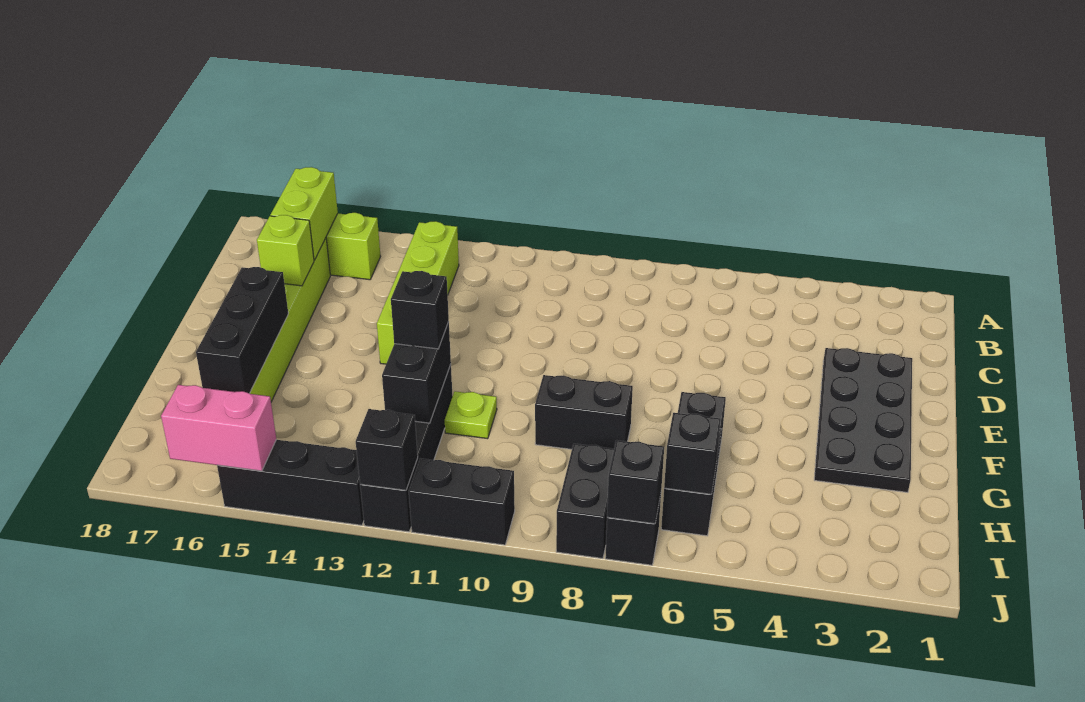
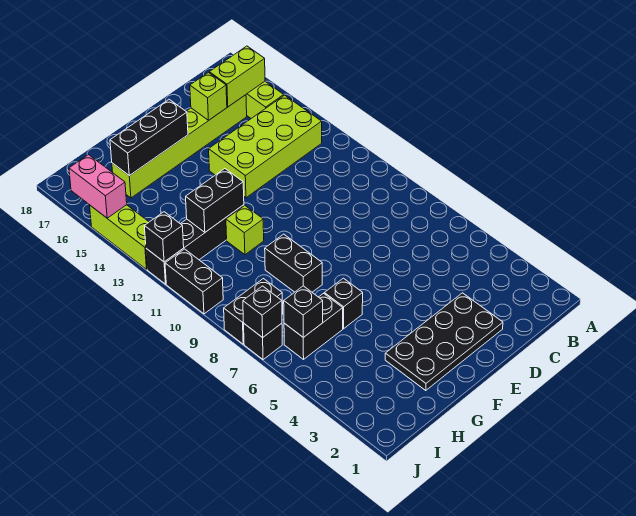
lime 1x4 brick [377,221,459,364] -> lime 2x4 brick [209,95,322,198]
lime 1x1 plate [445,391,497,439] -> lime 1x1 brick [226,206,264,255]
black 1x1 brick [391,271,449,349] -> none
black 1x3 brick [217,440,364,525] -> lime 1x3 brick [90,205,149,269]

